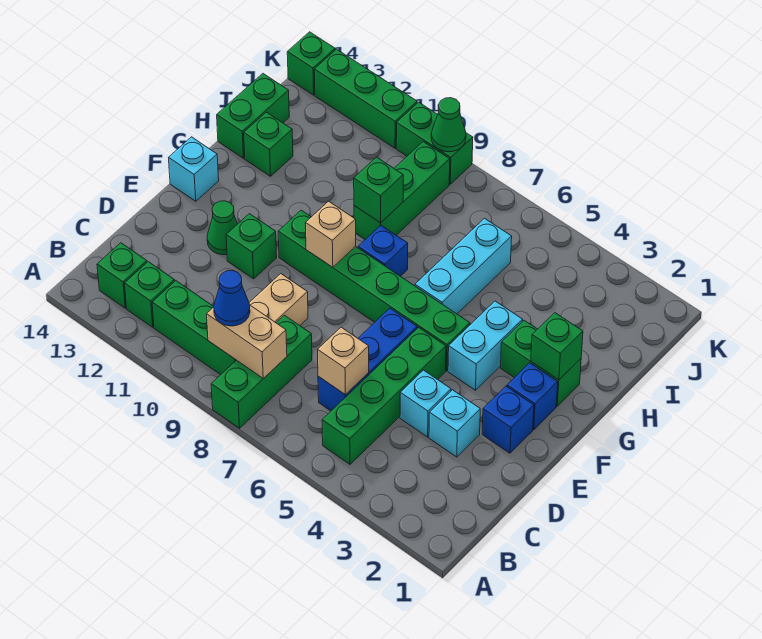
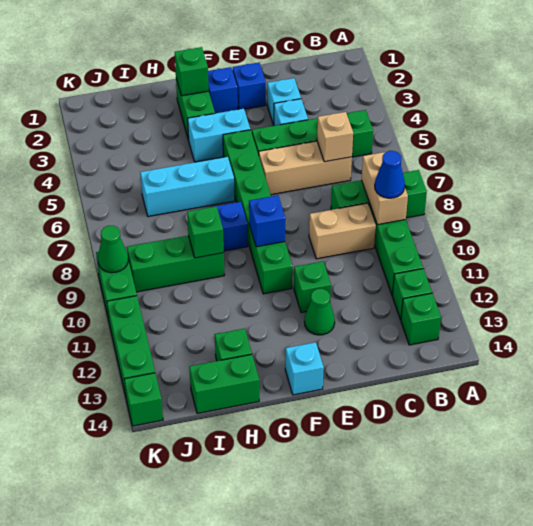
blue 1x3 brick [318,308,417,411] -> tan 1x3 brick [259,141,352,195]
tan 1x1 brick [305,201,356,267] -> blue 1x1 brick [249,195,285,247]

